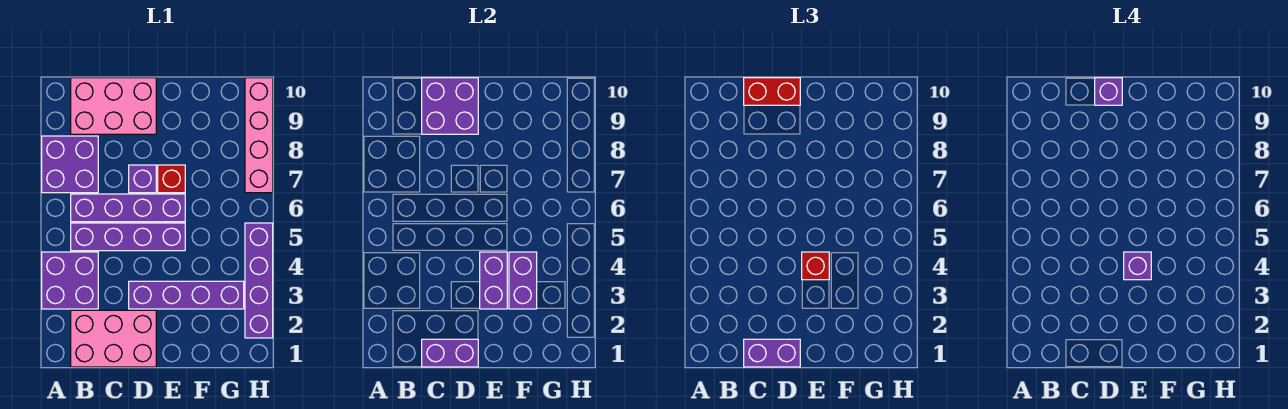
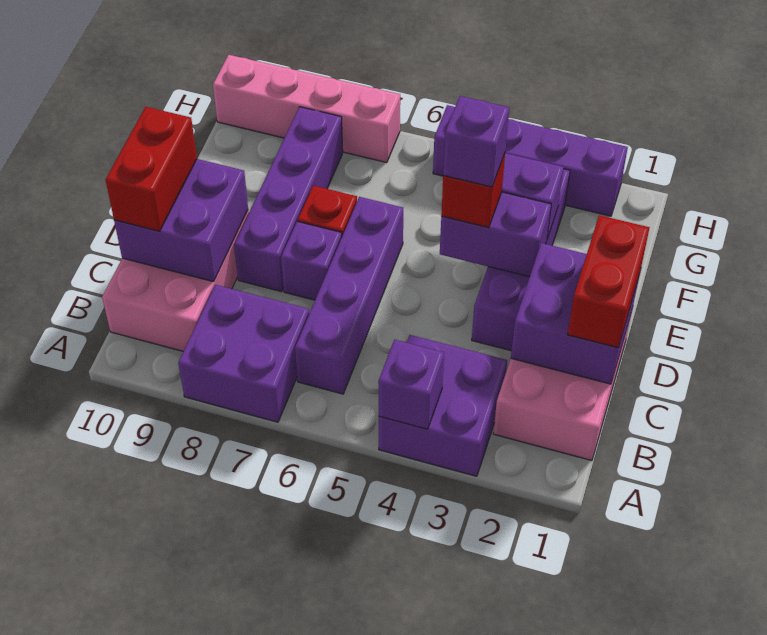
purple 1x4 brick [71,223,185,251] -> purple 1x4 brick moved to [234,107,343,292]
purple 1x2 brick [422,339,478,367] -> purple 2x2 brick [511,243,640,384]
purple 1x2 brick [744,339,800,367] -> red 1x2 brick [568,215,649,348]
purple 1x1 brick [1095,78,1122,105] -> purple 1x1 brick moved to [378,340,444,429]

